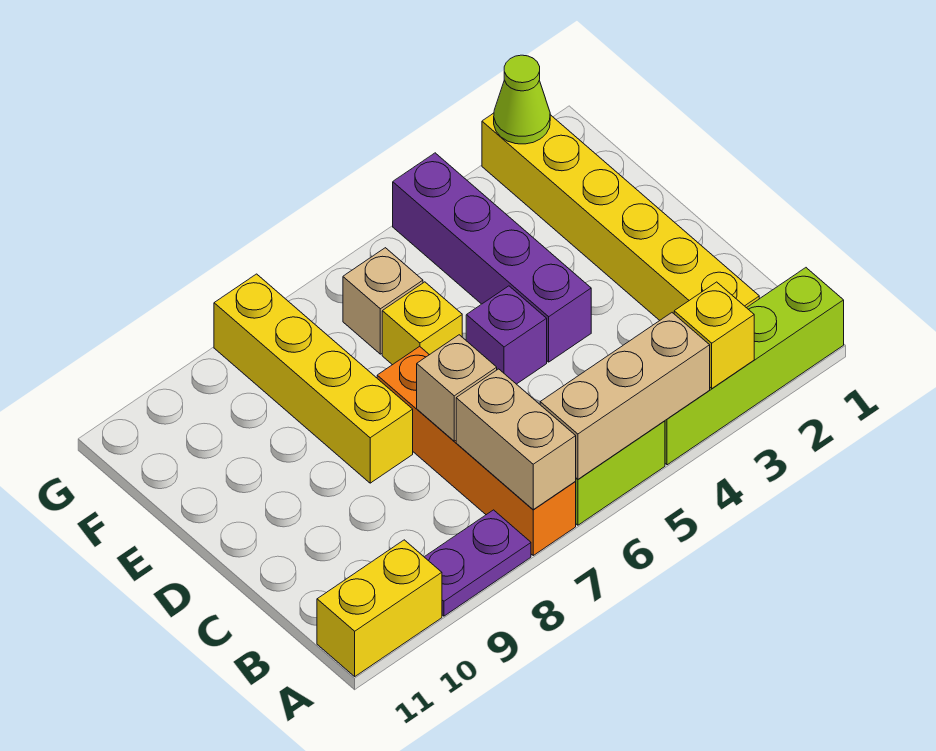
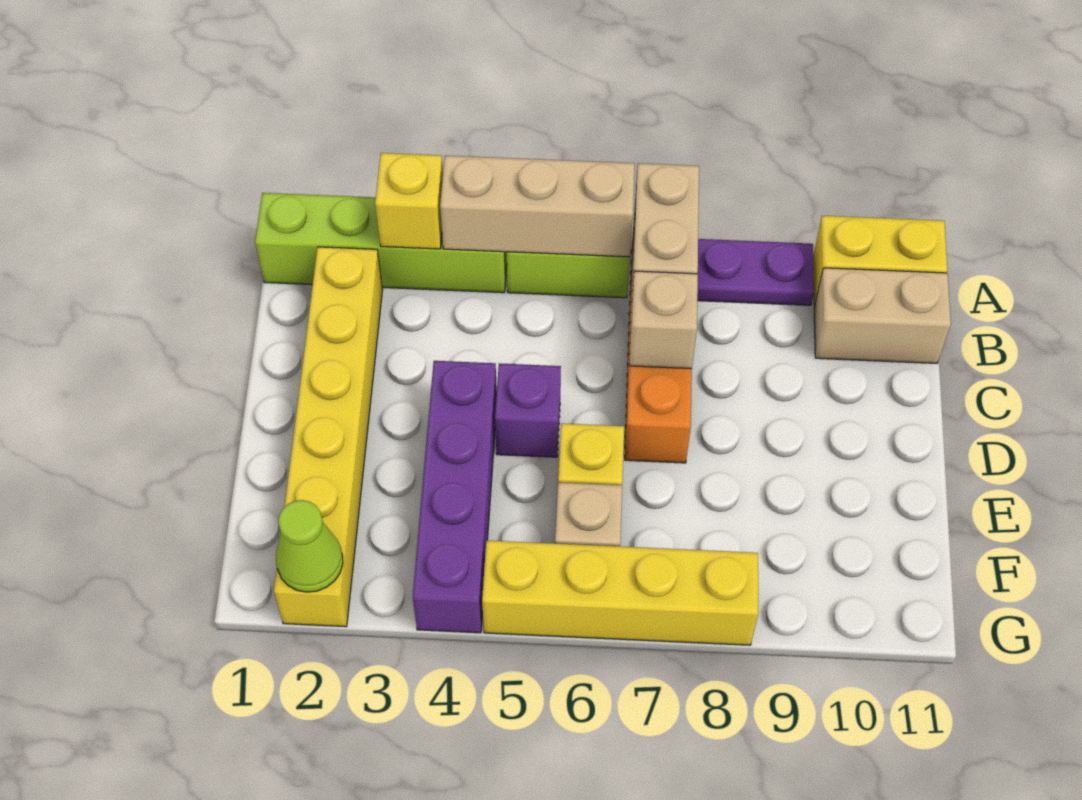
none -> tan 1x2 brick [814,268,951,363]
yellow 1x4 brick [214,274,413,483] -> yellow 1x4 brick turned to [482,541,758,645]

